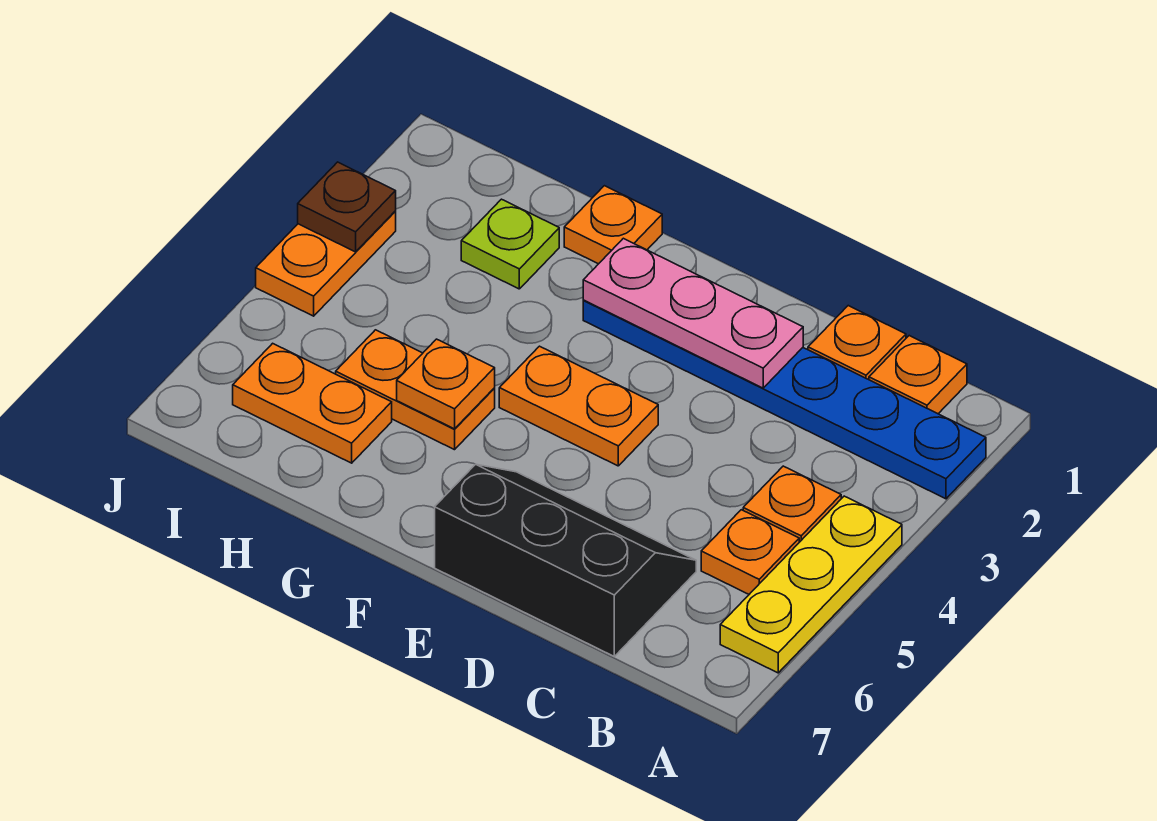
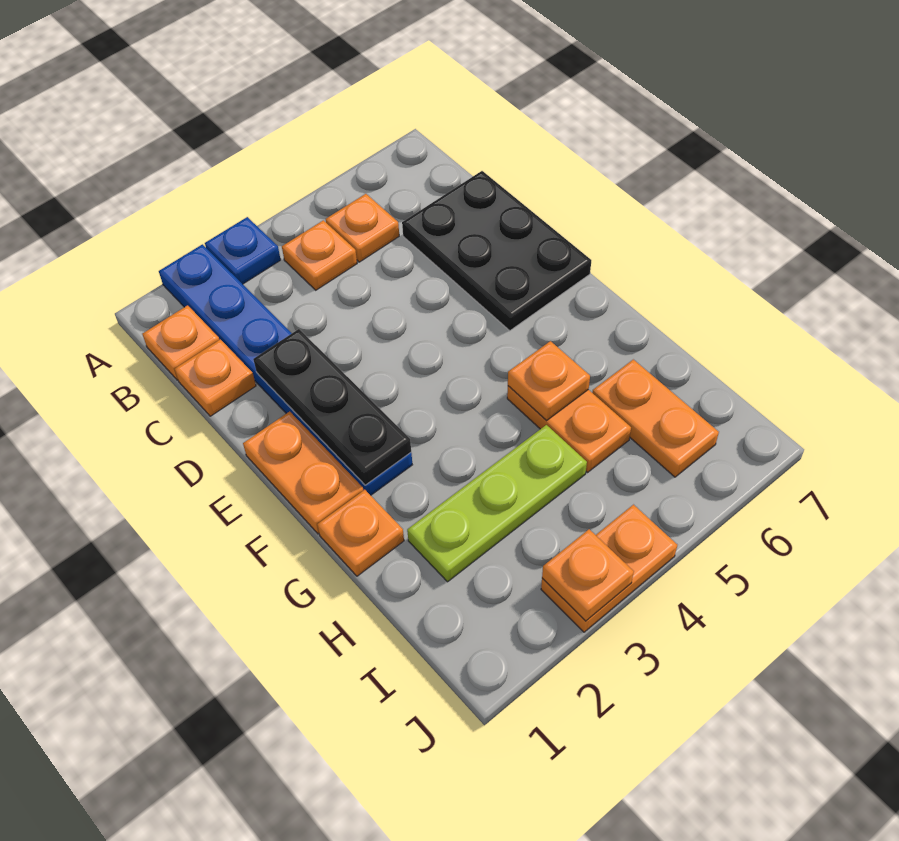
none -> blue 1x1 plate [205,217,281,284]
yellow 1x3 plate [720,496,902,673] -> none
black 2x3 slope [435,464,696,656] -> black 2x3 plate [402,171,591,331]
pink 1x3 plate [583,238,803,388] -> black 1x3 plate [253,329,411,485]
orange 1x2 plate [499,346,658,466] -> orange 1x2 plate moved to [243,411,363,534]
lime 1x1 plate [461,199,559,289] -> lime 1x3 plate [407,425,587,582]
brown 1x1 plate [298,162,396,252] -> orange 1x1 plate [542,529,634,621]

